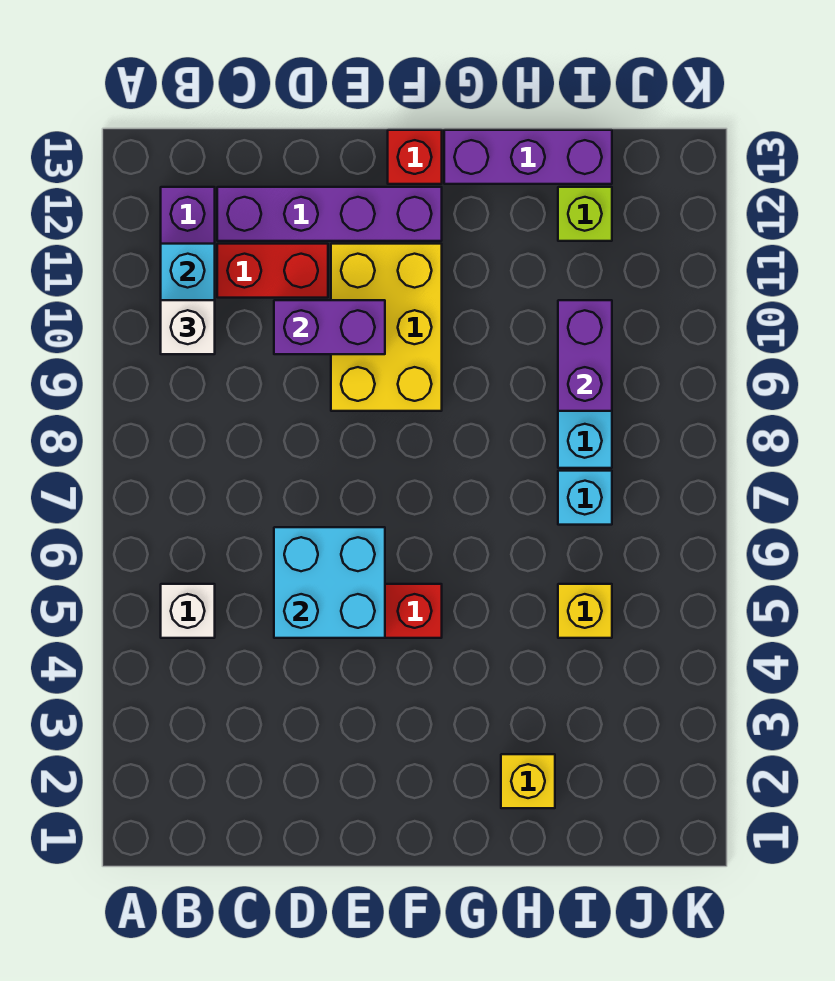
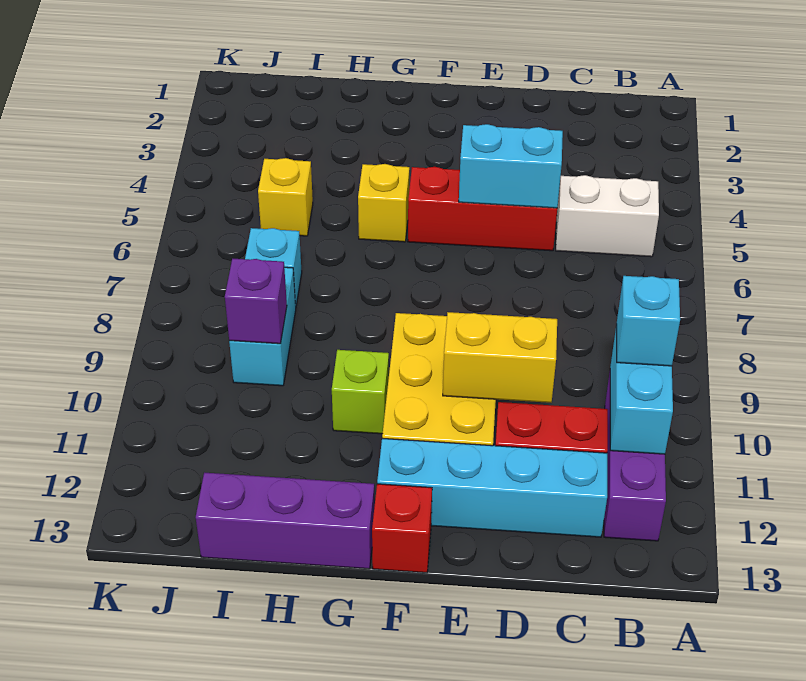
white 1x1 brick [161,584,215,638] -> white 1x2 brick [556,175,659,257]
white 1x1 brick [161,300,215,354] -> cyan 1x1 brick [617,276,680,366]
purple 1x4 brick [217,187,442,241] -> cyan 1x4 brick [377,438,607,537]
cyan 2x2 brick [274,527,385,638] -> cyan 1x2 brick [459,124,563,208]
purple 1x2 brick [274,300,385,354] -> yellow 1x2 brick [443,312,557,403]
yellow 1x1 brick [501,754,555,808] -> yellow 1x1 brick moved to [358,164,409,242]
purple 1x2 brick [558,300,612,411] -> purple 1x1 brick [225,259,287,344]
lime 1x1 brick [558,187,612,241] -> lime 1x1 brick moved to [332,350,389,434]

